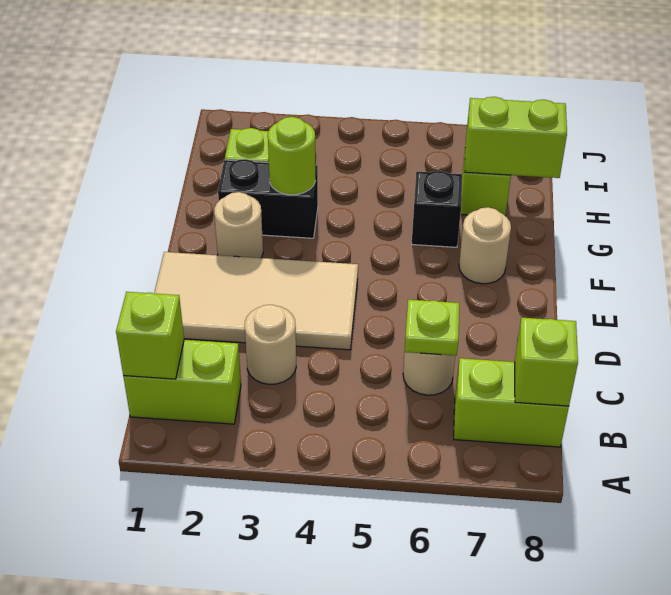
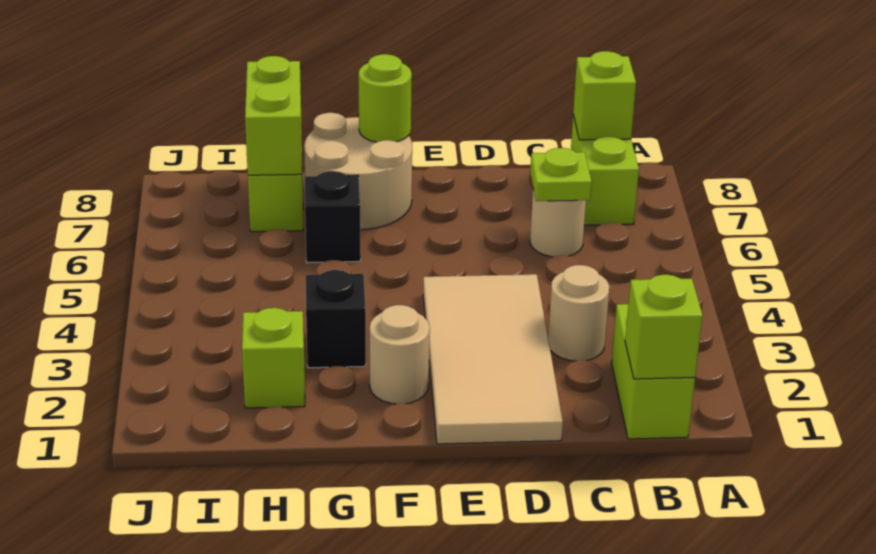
tan 1x1 round brick [459,207,511,284] -> tan 2x2 round brick [304,113,412,230]
black 1x2 brick [218,159,318,238] -> black 1x1 brick [306,270,366,368]
lime 1x1 round brick [268,117,316,195] -> lime 1x1 round brick moved to [359,54,412,142]

